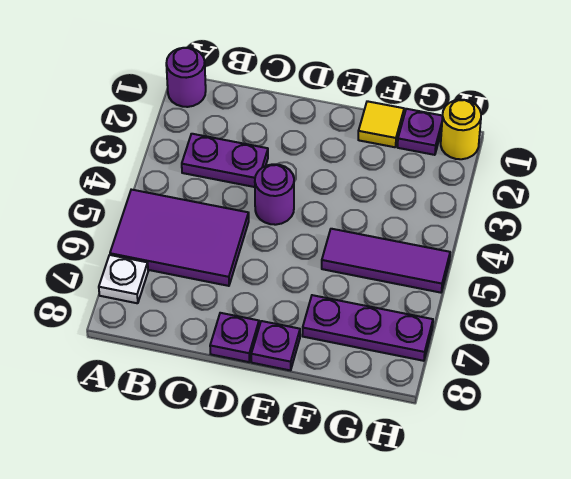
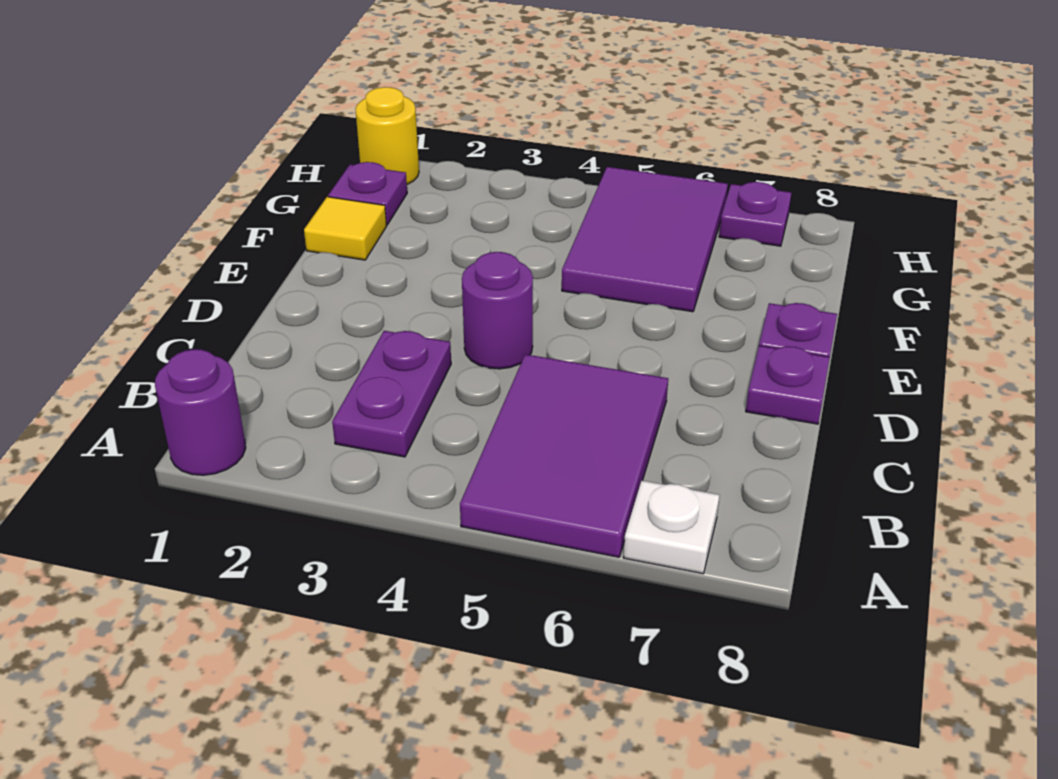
purple 1x3 tile [322,229,450,293] -> purple 2x3 tile [562,167,728,312]
purple 1x3 plate [302,295,433,361] -> purple 1x1 plate [719,182,791,246]

